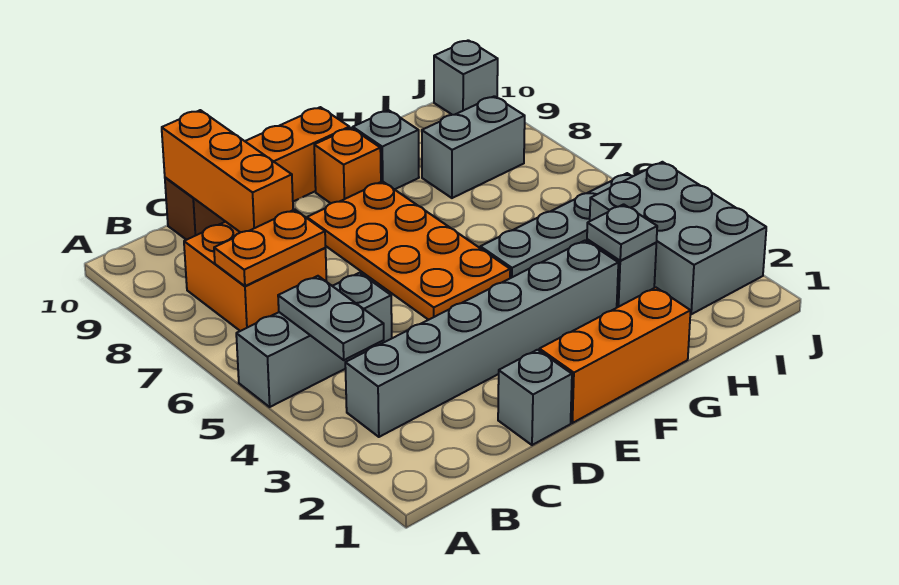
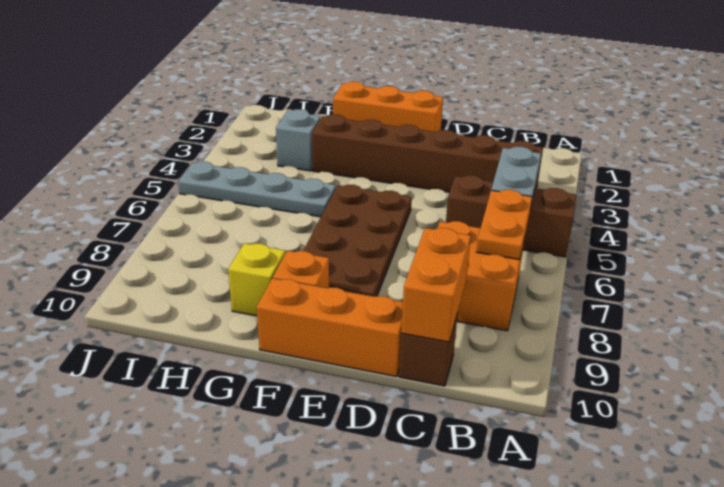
grey 1x3 brick [236,273,392,407] -> brown 1x3 brick [446,175,577,257]
grey 1x6 brick [345,241,618,437] -> brown 1x6 brick [312,114,543,192]
orange 1x2 plate [214,210,326,286] -> orange 1x2 plate turned to [476,190,532,260]
orange 1x3 brick [162,110,293,232] -> orange 1x2 brick [401,228,471,342]
grey 1x1 brick [498,350,572,445] -> none
orange 2x4 plate [307,181,510,320] -> brown 2x4 plate [303,185,412,297]
grey 1x1 brick [353,110,419,190] -> yellow 1x1 brick [228,243,285,316]
grey 1x1 plate [587,204,657,261] -> none
grey 1x2 brick [422,96,525,198] -> none
grey 2x3 brick [590,162,766,314] -> none
grey 1x1 brick [434,40,498,115] -> none

